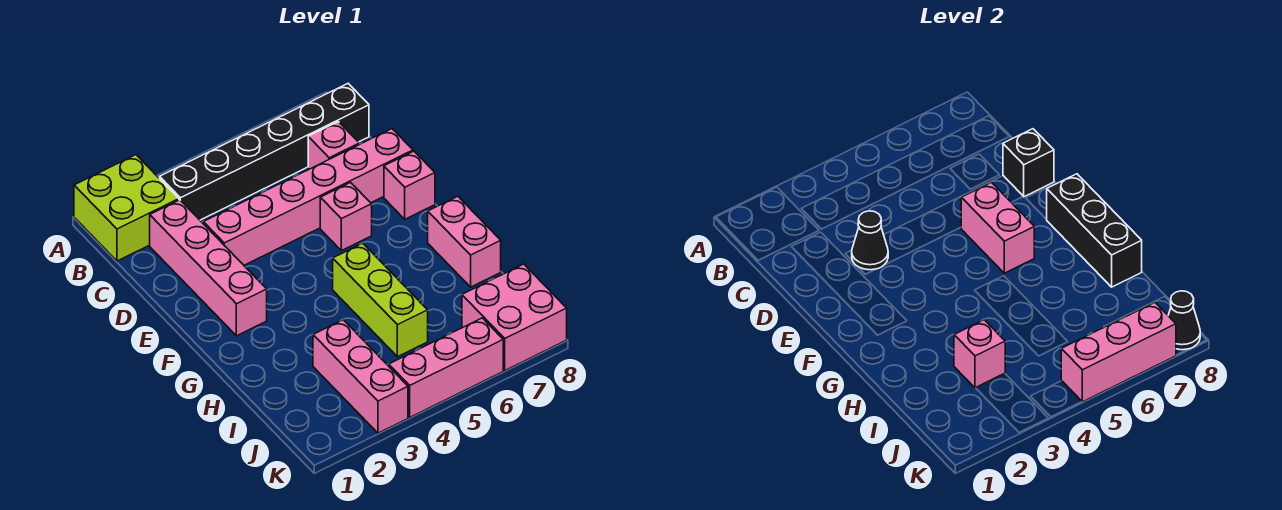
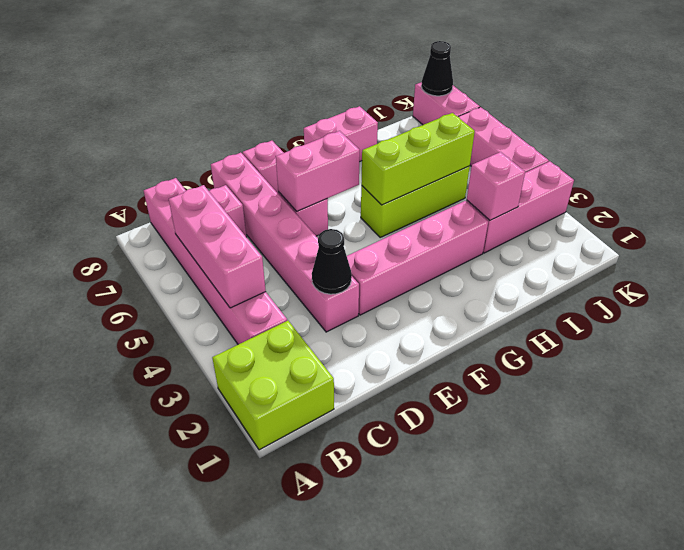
black 1x6 brick [160,84,369,220] -> pink 1x6 brick [144,178,287,344]
pink 1x4 brick [150,200,267,336] -> pink 1x4 brick moved to [347,201,488,315]
black 1x1 brick [1003,129,1054,197] -> none
black 1x3 brick [1046,174,1142,287] -> none
none -> lime 1x3 brick [361,113,475,205]
pink 2x2 brick [462,264,567,370] -> pink 1x2 brick [413,82,480,125]
pink 1x3 brick [1061,303,1176,402] -> pink 1x3 brick moved to [169,185,266,308]

